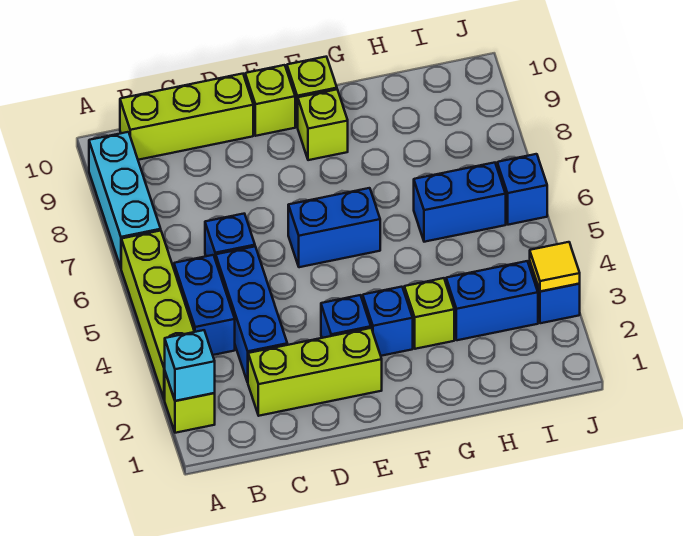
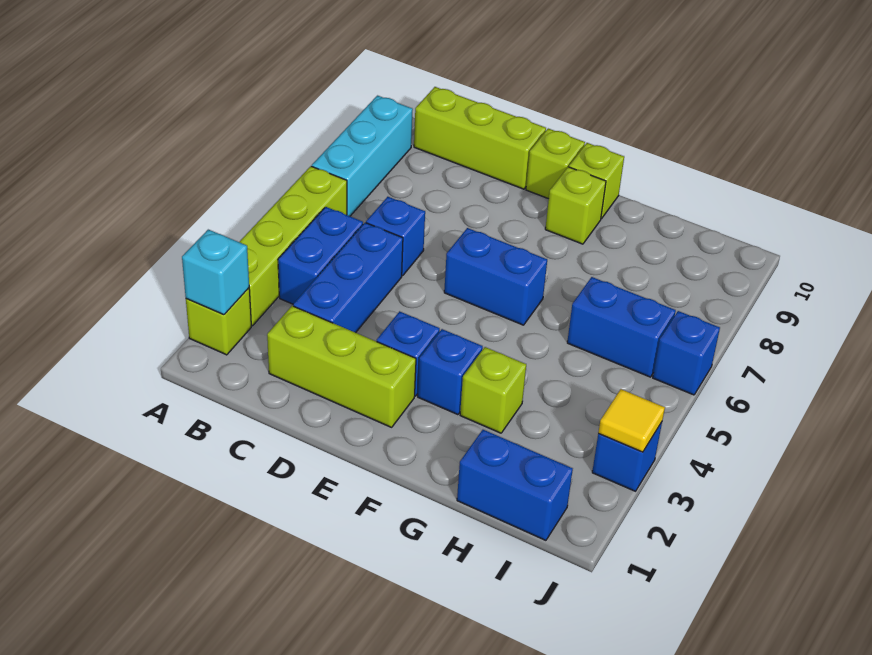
blue 1x2 brick [446,261,538,340] -> blue 1x2 brick moved to [457,430,573,540]

